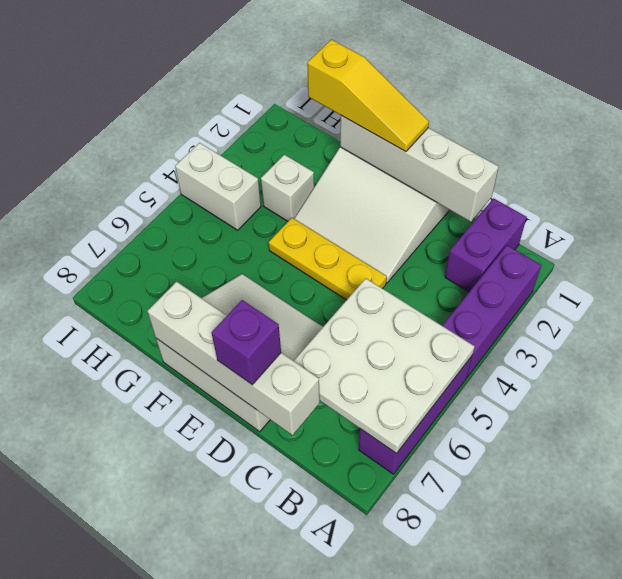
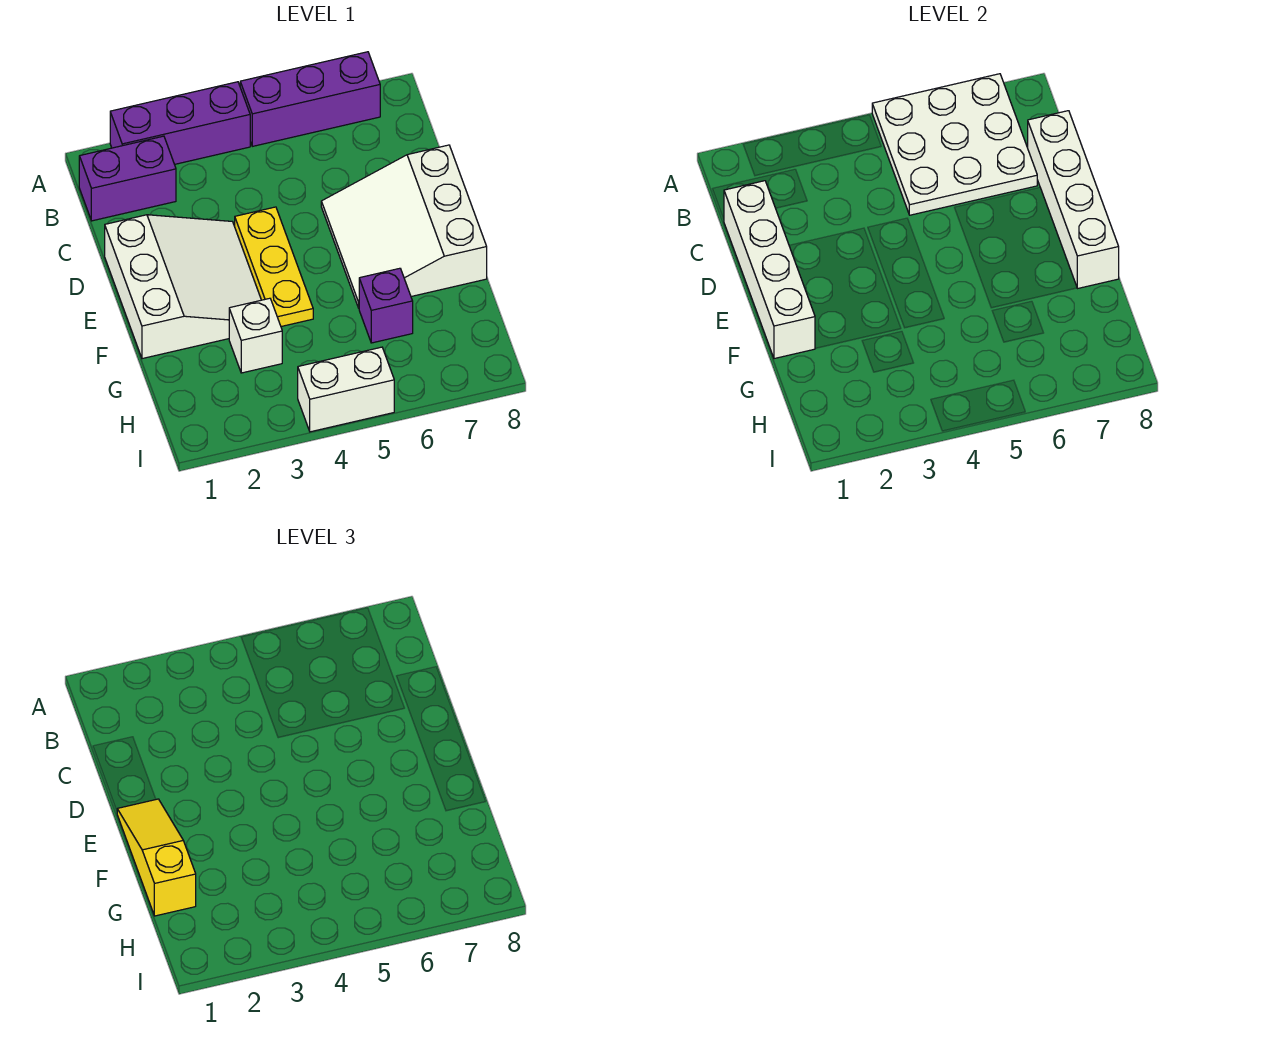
purple 1x1 brick [212,300,281,385] -> purple 1x1 brick moved to [359,268,413,343]
white 1x2 brick [175,143,261,230] -> white 1x2 brick turned to [298,347,394,432]

